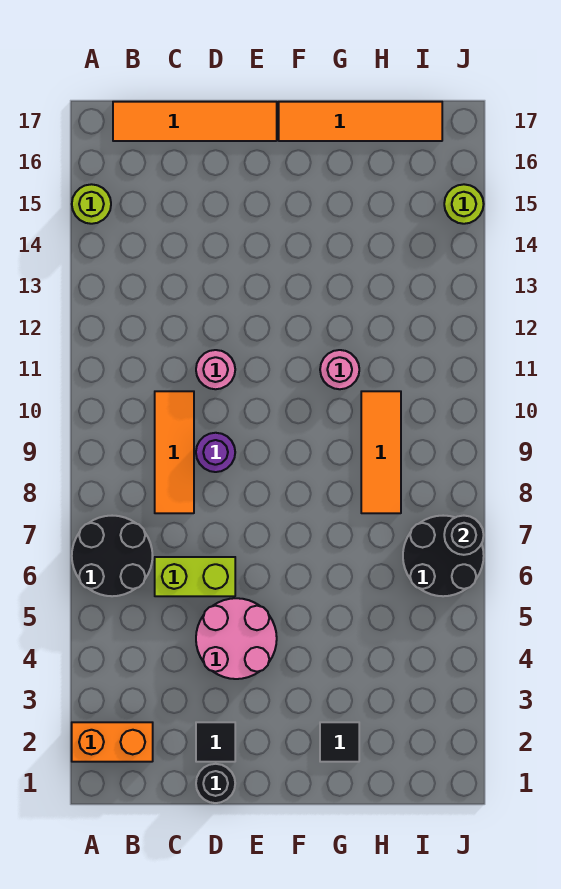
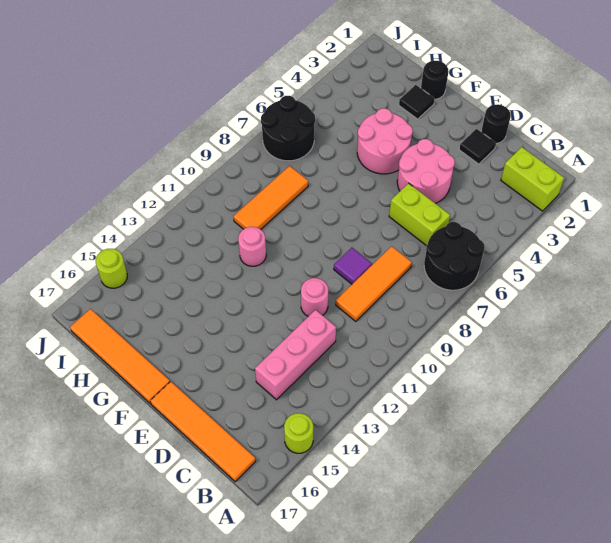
orange 1x2 brick [72,722,153,762] -> lime 1x2 brick [501,147,564,211]
none -> pink 1x3 brick [255,310,336,400]
purple 1x1 round brick [196,433,235,472] -> purple 1x1 tile [334,248,372,284]
none -> pink 2x2 round brick [357,108,413,174]
black 1x1 round brick [444,516,484,555] -> black 1x1 round brick moved to [421,61,449,99]

